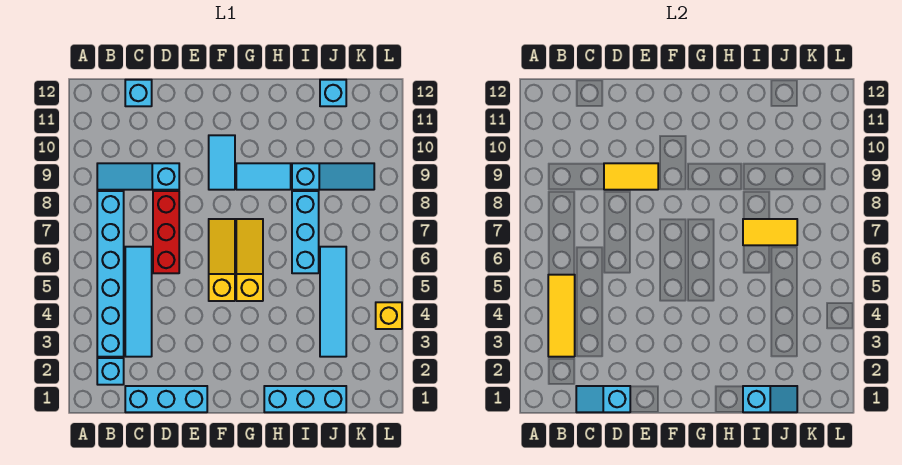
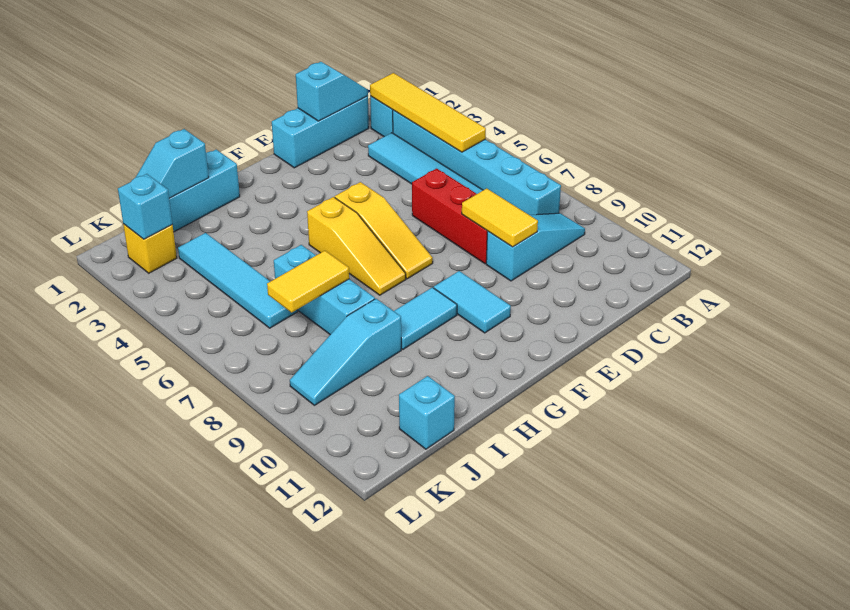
yellow 1x3 tile [548,275,575,357] -> yellow 1x4 tile [370,73,486,152]
cyan 1x1 brick [125,80,152,106] -> cyan 1x1 brick moved to [118,174,172,239]
yellow 1x2 tile [604,163,658,190] -> yellow 1x2 tile turned to [462,188,538,247]
yellow 1x1 brick [376,302,402,329] -> yellow 1x1 brick moved to [123,224,177,273]

